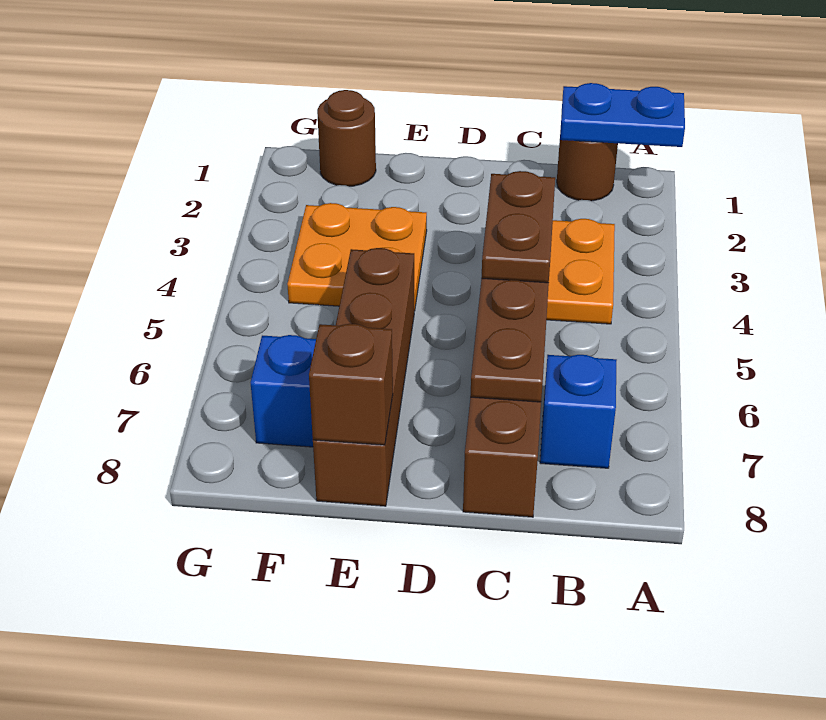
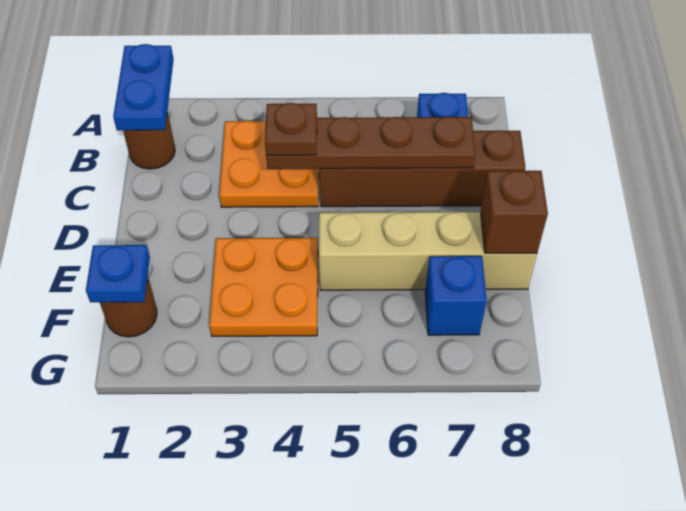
brown 1x2 plate [482,171,555,283] -> brown 1x1 plate [265,103,317,155]
brown 1x4 brick [313,248,414,506] -> tan 1x4 brick [319,212,537,290]
none -> blue 1x1 plate [86,245,150,302]

